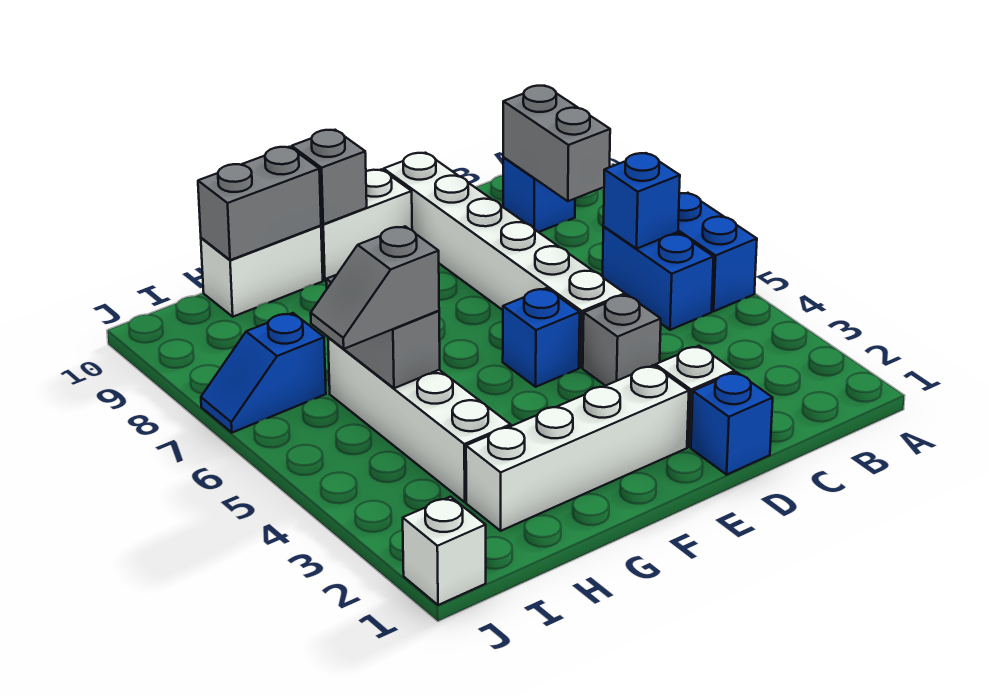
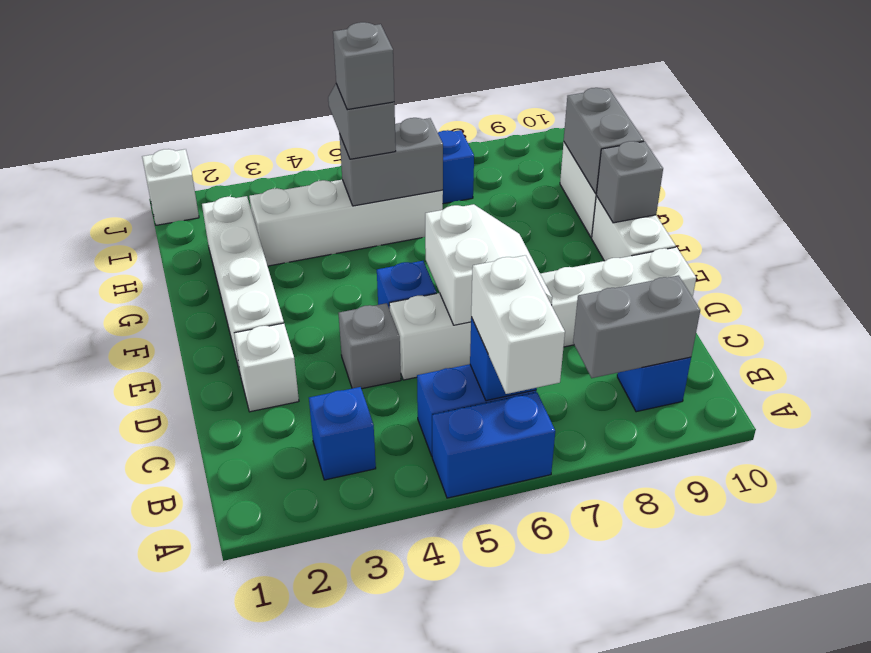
none -> white 1x2 brick [471,255,565,394]
blue 1x1 brick [691,372,773,475] -> blue 1x1 brick moved to [309,387,376,480]
none -> white 2x2 slope [425,204,552,325]
none -> grey 1x1 brick [333,22,394,110]

